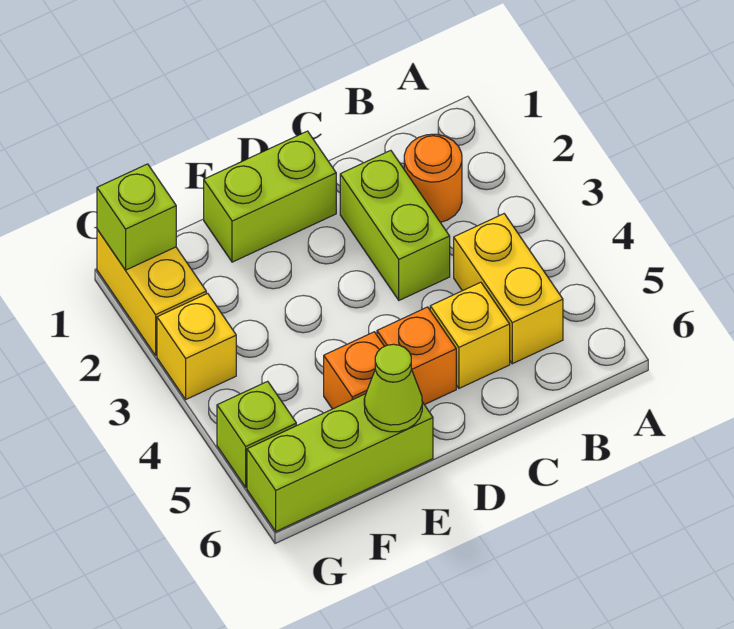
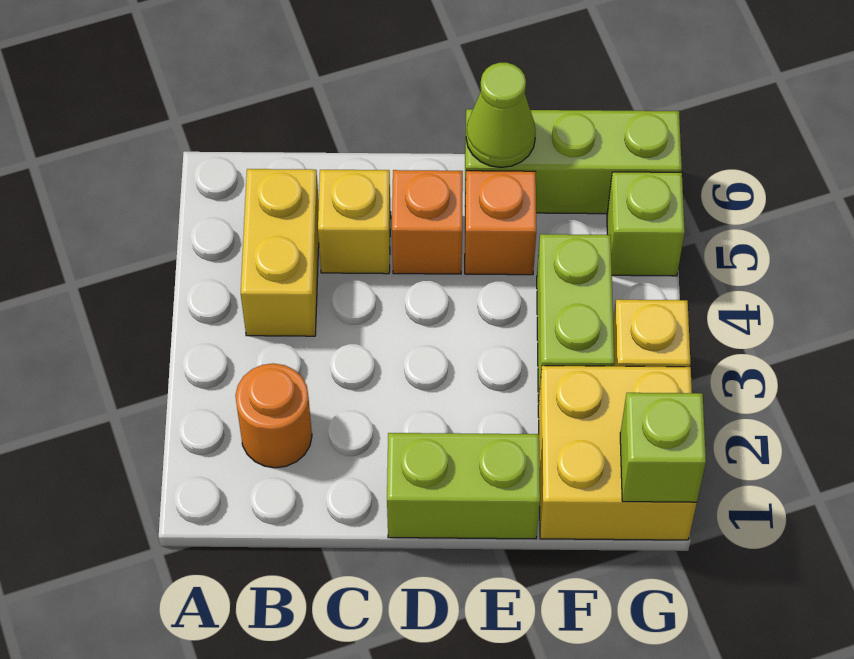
lime 1x2 brick [340,150,450,300] -> lime 1x2 brick moved to [537,234,614,403]
yellow 1x2 brick [97,229,206,355] -> yellow 2x2 brick [538,366,697,540]

